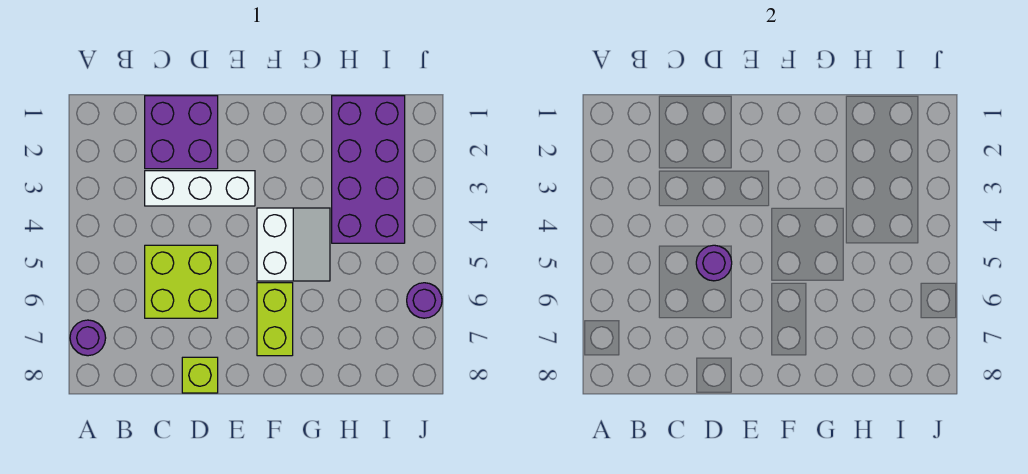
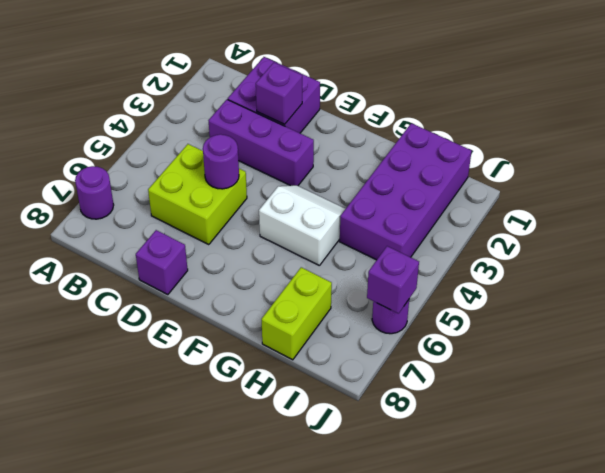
white 1x3 brick [145,171,255,206] -> purple 1x3 brick [209,99,314,186]
none -> purple 1x1 brick [256,63,302,124]
lime 1x1 brick [182,357,218,393] -> purple 1x1 brick [136,230,188,295]
white 2x2 slope [257,208,330,281] -> white 2x2 slope turned to [259,185,345,266]
lime 1x2 brick [257,283,293,356] -> lime 1x2 brick moved to [262,267,332,360]
none -> purple 1x1 brick [367,246,419,314]

